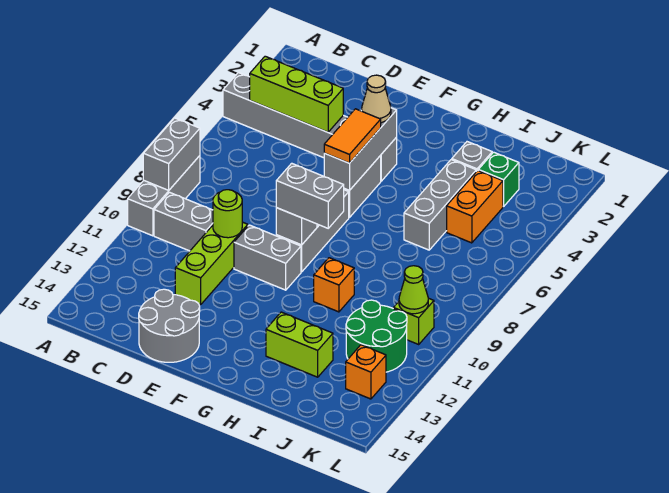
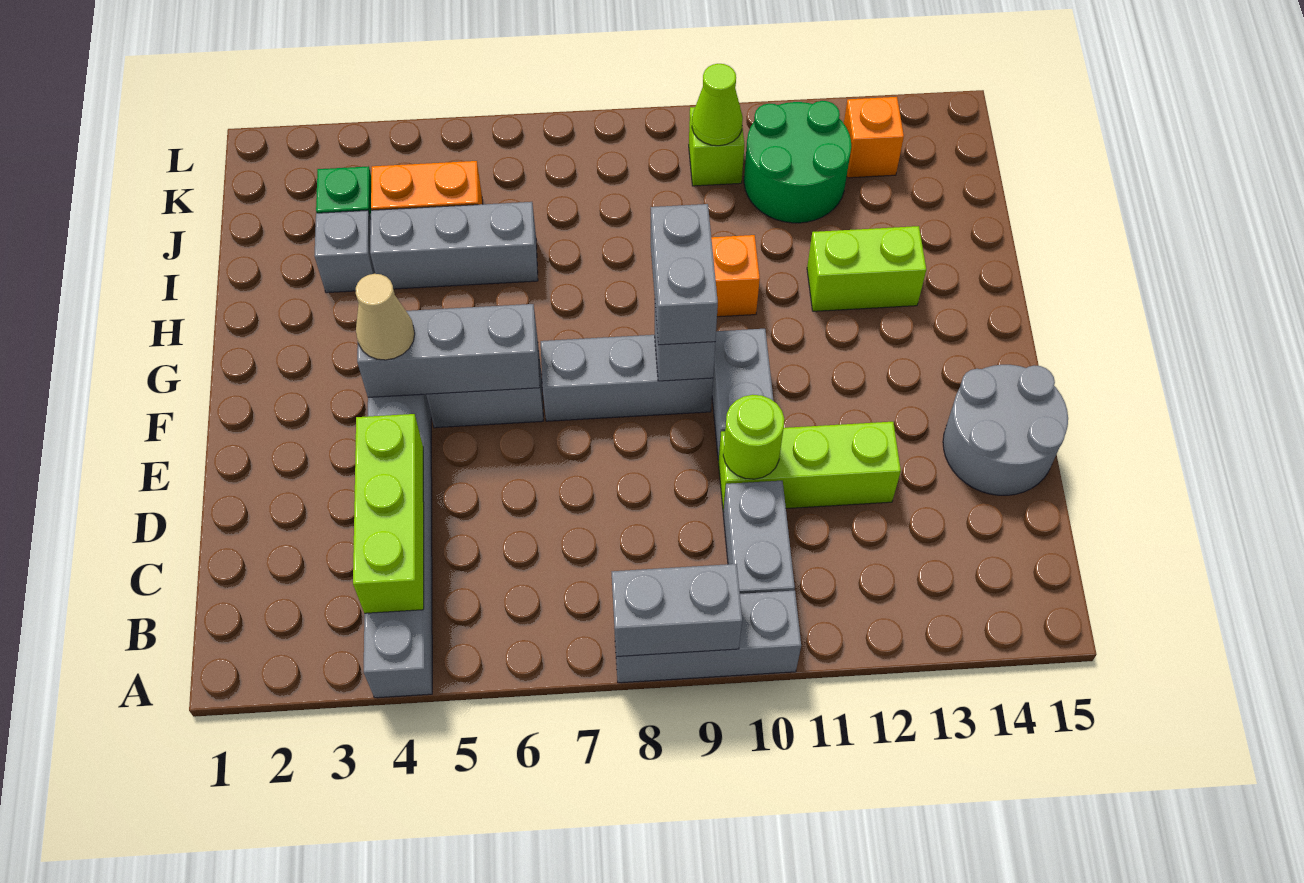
orange 1x2 tile [324,109,381,163] -> none
lime 1x2 brick [266,312,333,377] -> lime 1x2 brick turned to [807,226,926,311]

